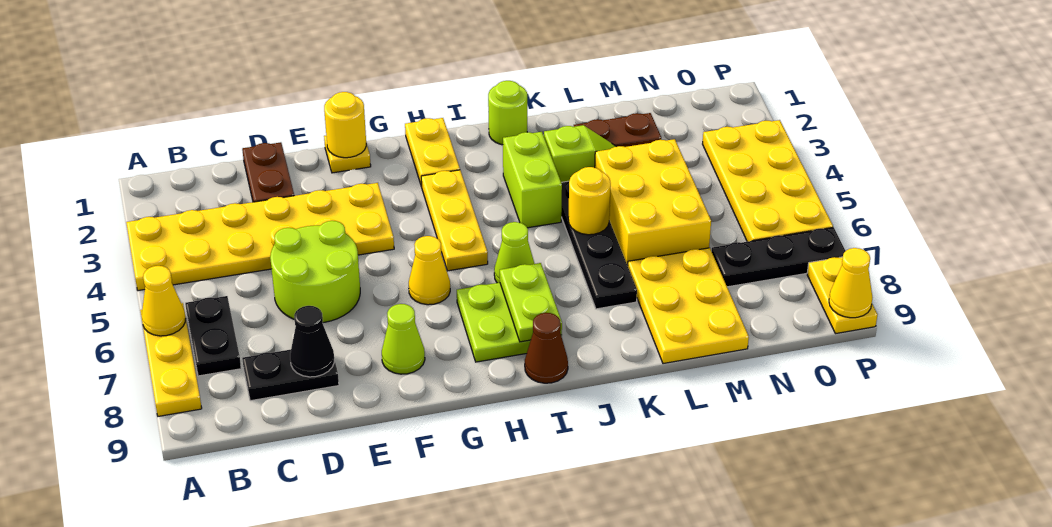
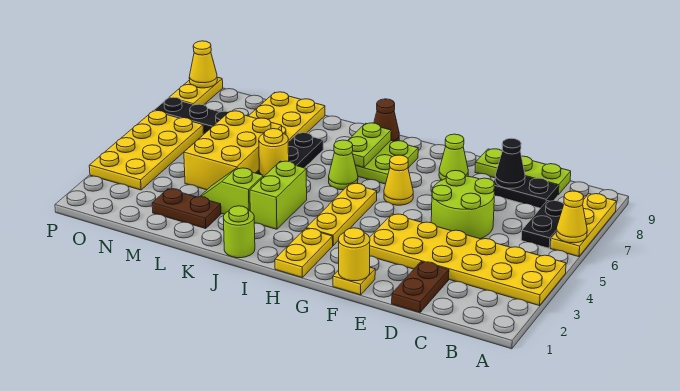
none -> lime 1x3 plate [475,149,571,195]

